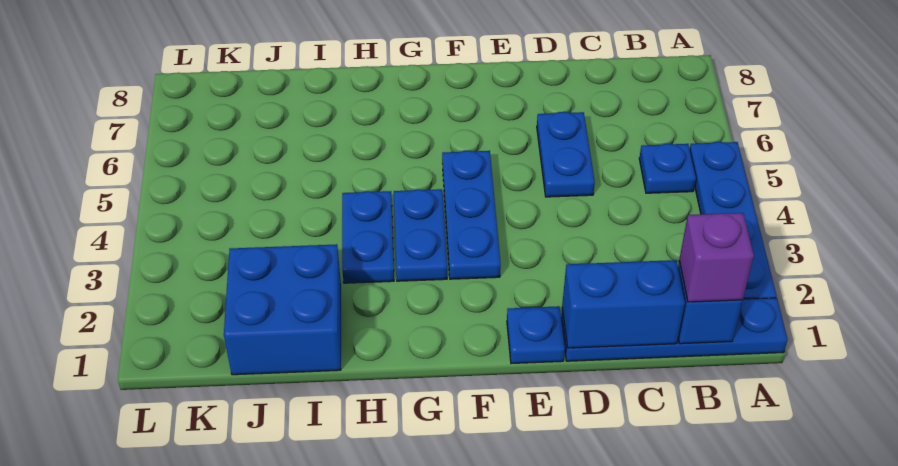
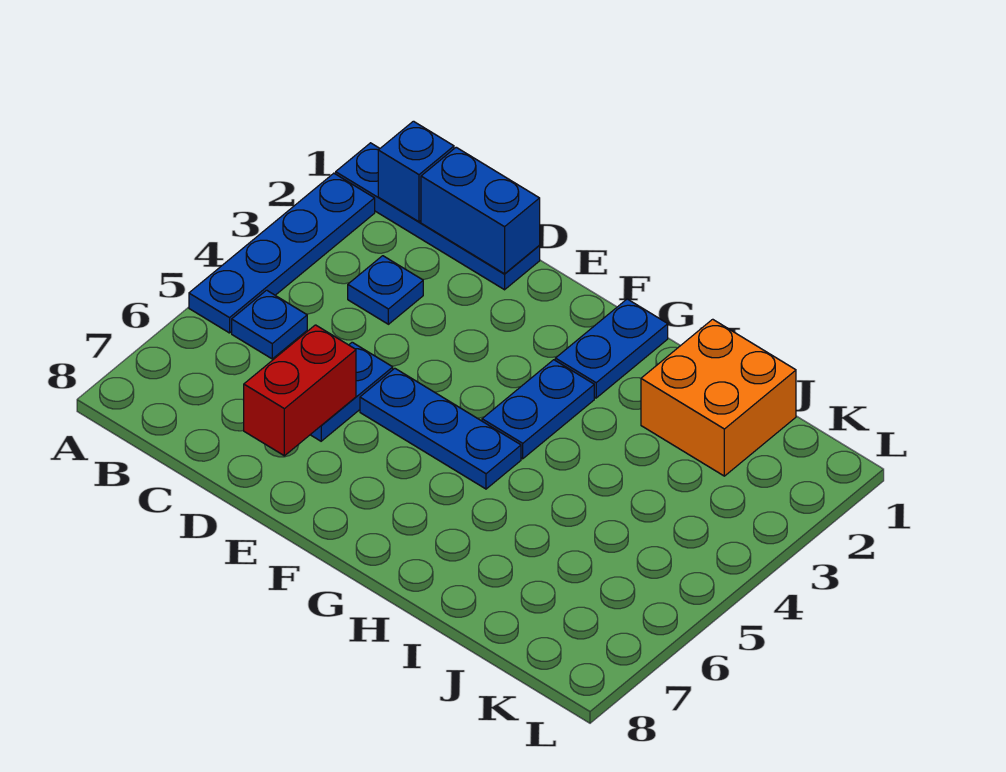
purple 1x1 brick [679,213,754,302] -> none
none -> red 1x2 brick [244,325,356,456]
blue 1x1 plate [507,306,565,364] -> blue 1x1 plate moved to [348,256,423,324]
blue 1x3 plate [442,151,501,279] -> blue 1x3 plate turned to [360,368,521,489]
blue 1x2 plate [342,191,394,283] -> blue 1x2 plate moved to [555,299,668,398]
blue 2x2 brick [224,244,341,375] -> orange 2x2 brick [641,319,796,476]

